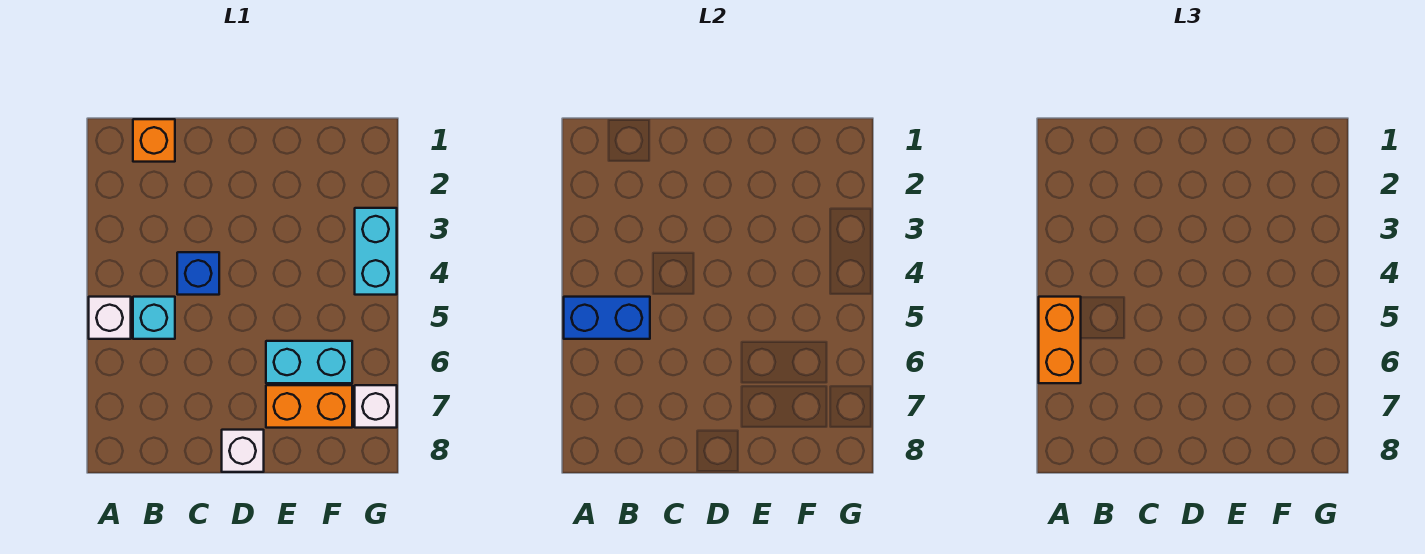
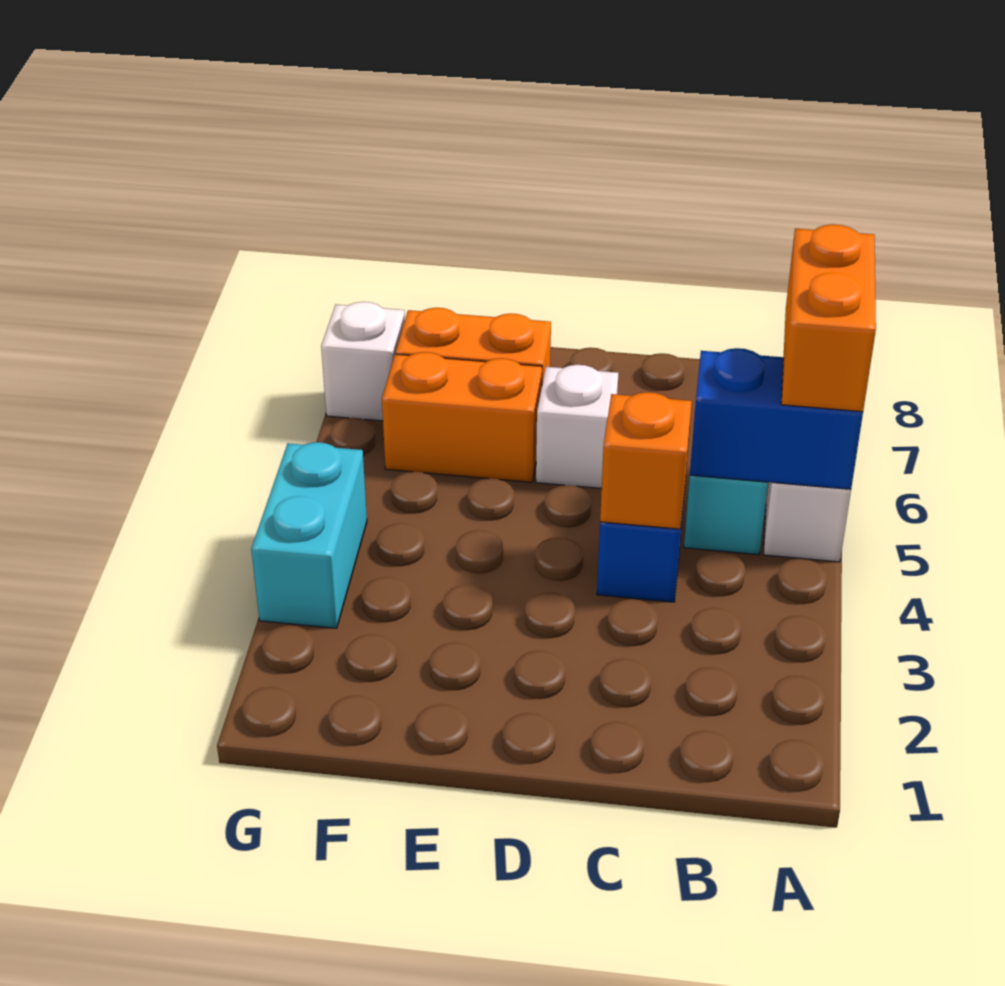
orange 1x1 brick [133,119,175,162] -> orange 1x1 brick moved to [600,392,692,529]
white 1x1 brick [222,430,264,472] -> white 1x1 brick moved to [536,365,618,488]
cyan 1x2 brick [266,341,352,383] -> orange 1x2 brick [382,352,542,482]

